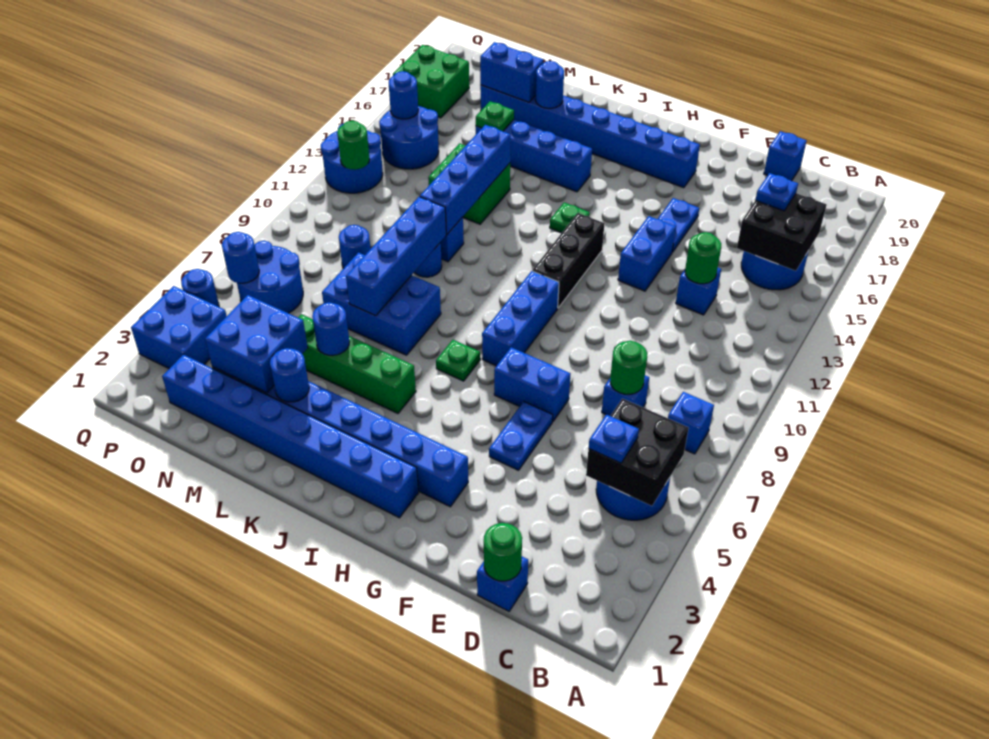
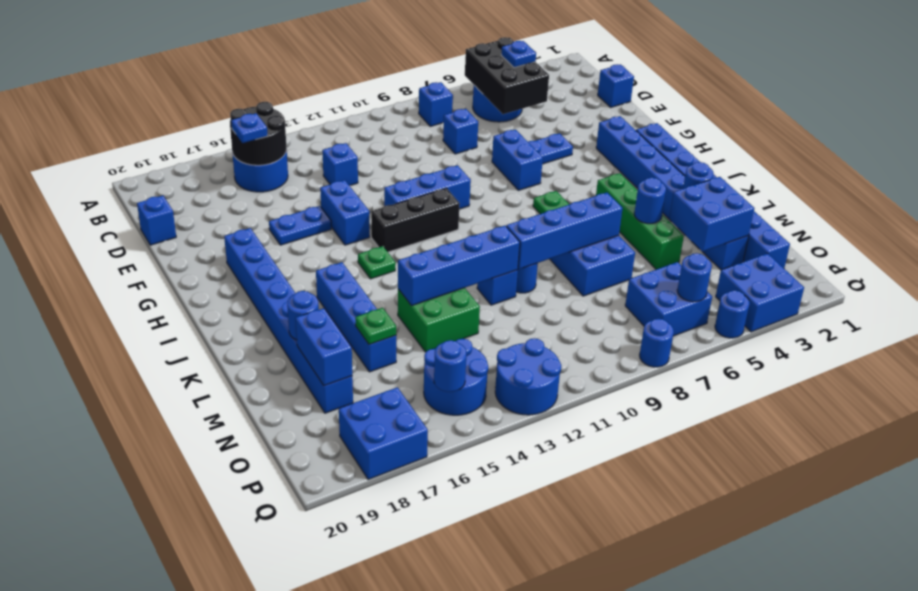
black 2x2 brick [586,399,689,506] -> black 2x3 brick [465,37,549,114]
black 2x2 brick [737,193,827,271] -> black 2x2 round brick [230,102,287,165]
green 1x1 round brick [484,523,522,581] -> none
green 1x1 round brick [610,341,647,394] -> none
green 1x1 round brick [685,232,721,284] -> none
blue 1x2 brick [618,216,676,291] -> blue 1x2 brick turned to [320,180,370,245]
blue 1x3 brick [482,271,559,366] -> blue 1x3 brick moved to [384,165,471,209]
blue 1x1 round brick [339,225,371,268] -> blue 1x1 round brick moved to [640,319,674,367]
blue 2x2 round brick [237,241,303,313] -> blue 2x2 brick [625,262,712,336]
green 1x1 round brick [337,121,369,170] -> none
green 2x2 brick [393,45,469,118] -> blue 2x2 brick [339,387,428,480]

